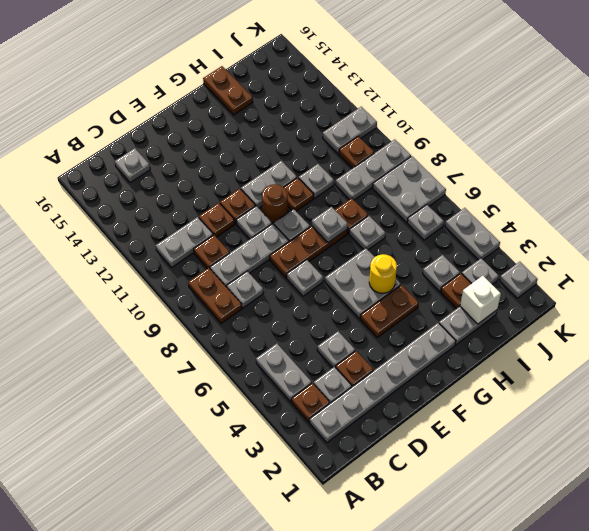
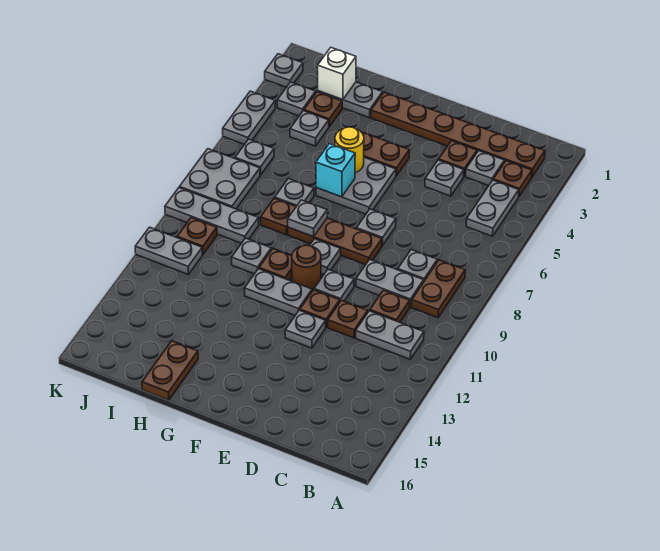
grey 1x6 plate [310,323,456,443] -> brown 1x6 plate [371,92,545,177]
grey 1x3 plate [210,224,289,287] -> grey 1x2 plate [356,259,424,307]
grey 1x1 plate [115,148,150,183] -> grey 1x1 plate moved to [285,310,326,348]
none -> cyan 1x1 brick [316,144,355,197]

